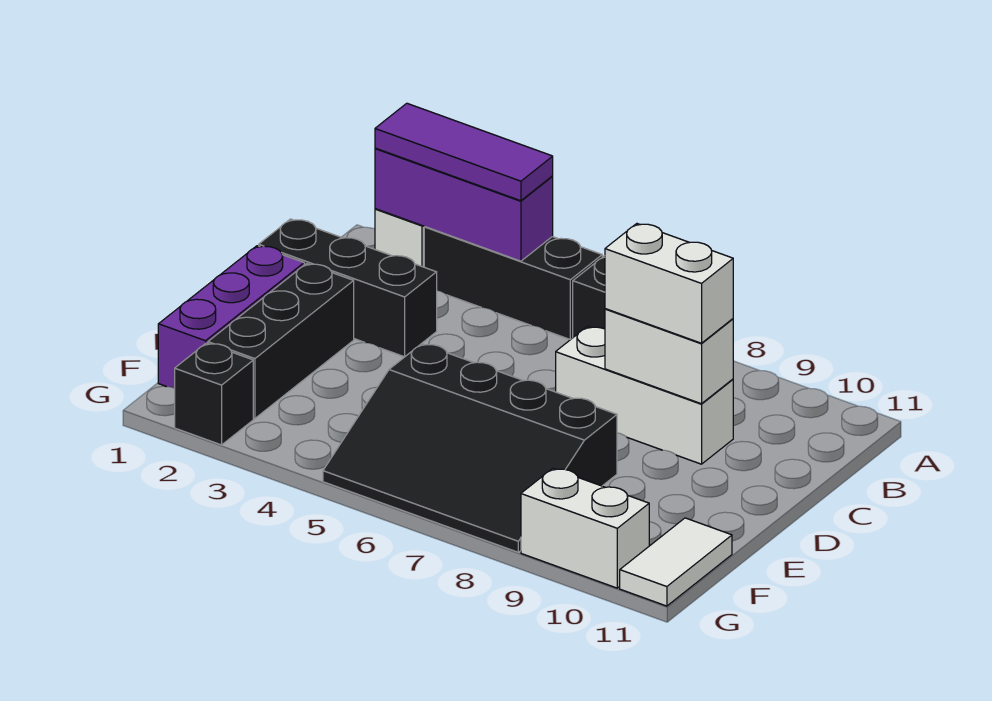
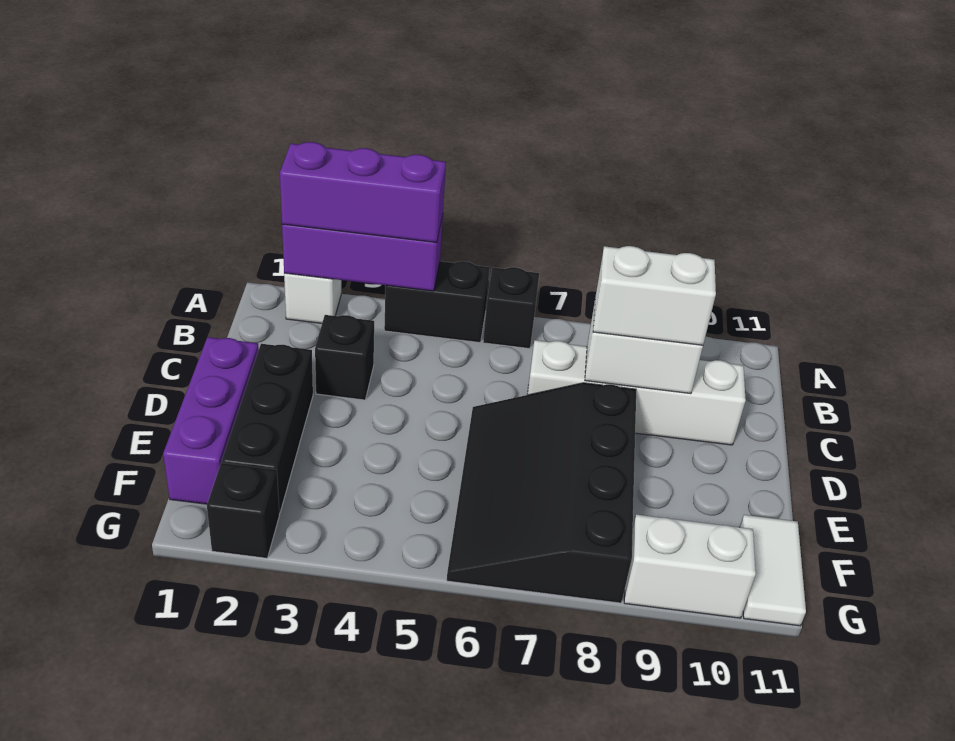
purple 1x3 tile [375,103,553,201] -> purple 1x3 brick [280,142,446,243]
black 1x3 brick [424,227,602,340] -> black 1x2 brick [384,261,490,343]
black 1x3 brick [259,219,437,357] -> black 1x1 brick [315,315,374,400]
white 1x3 brick [556,327,733,464] -> white 1x4 brick [527,340,746,445]
black 3x4 slope [323,344,617,552] -> black 3x4 slope turned to [447,383,636,603]

